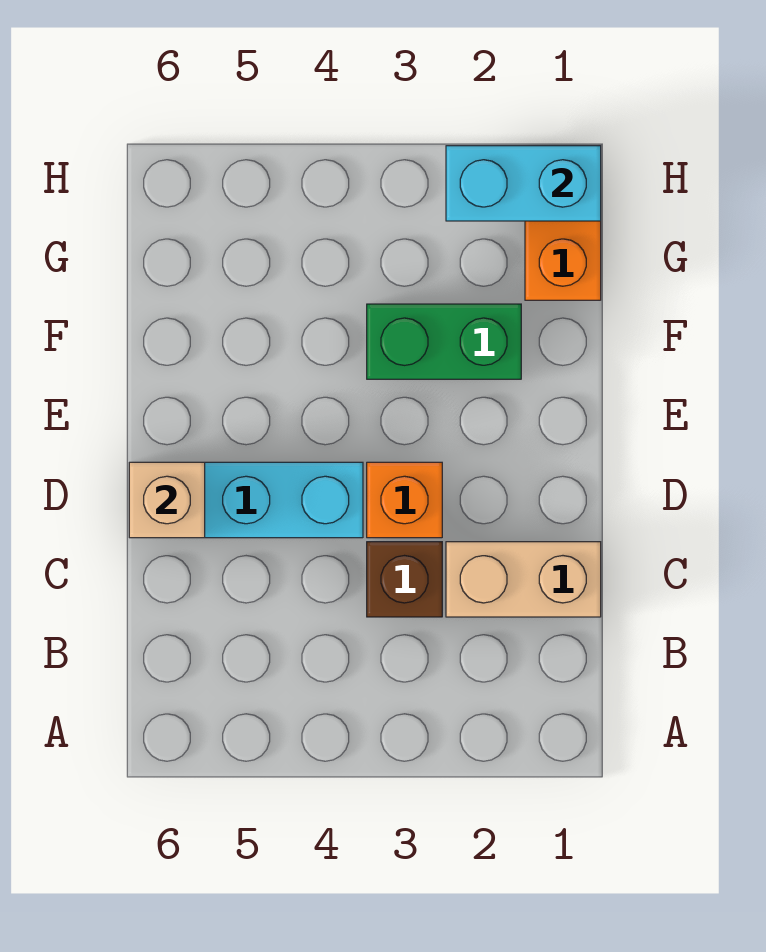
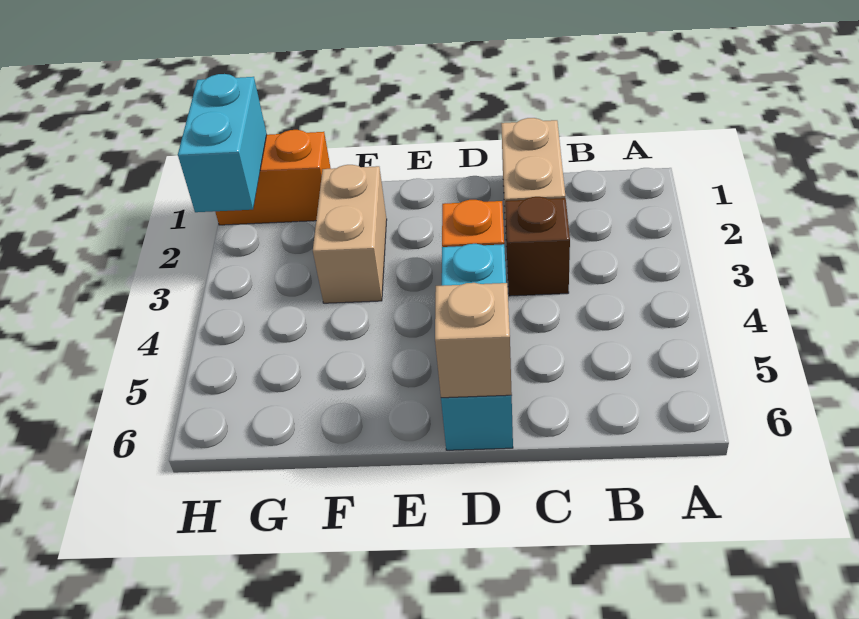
green 1x2 brick [367,304,521,379] -> tan 1x2 brick [313,165,387,303]

